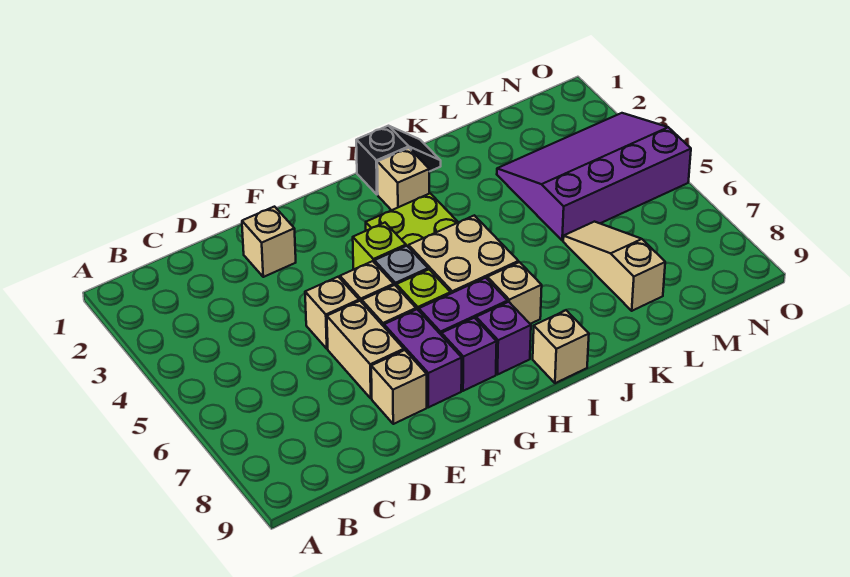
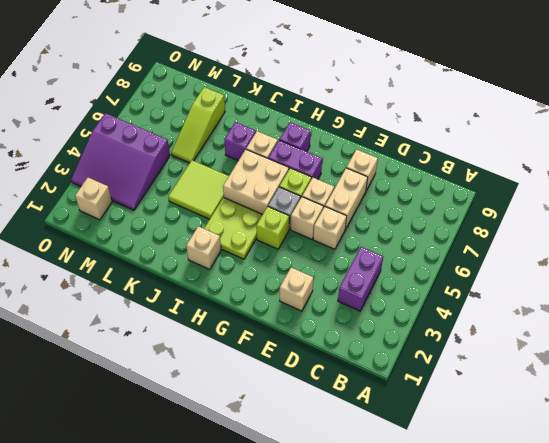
purple 1x2 brick [384,309,462,407] -> purple 1x2 brick moved to [338,247,383,311]
purple 1x1 brick [442,318,497,391] -> purple 1x1 brick moved to [224,122,256,161]
black 1x2 slope [356,126,441,195] -> none
tan 1x1 brick [533,310,589,383] -> tan 1x1 brick moved to [75,178,112,220]
none -> lime 2x2 tile [168,160,229,219]
purple 3x4 slope [497,113,691,241] -> purple 3x3 slope [71,113,170,210]
tan 1x3 slope [563,222,665,311] -> lime 1x3 slope [171,87,225,163]

